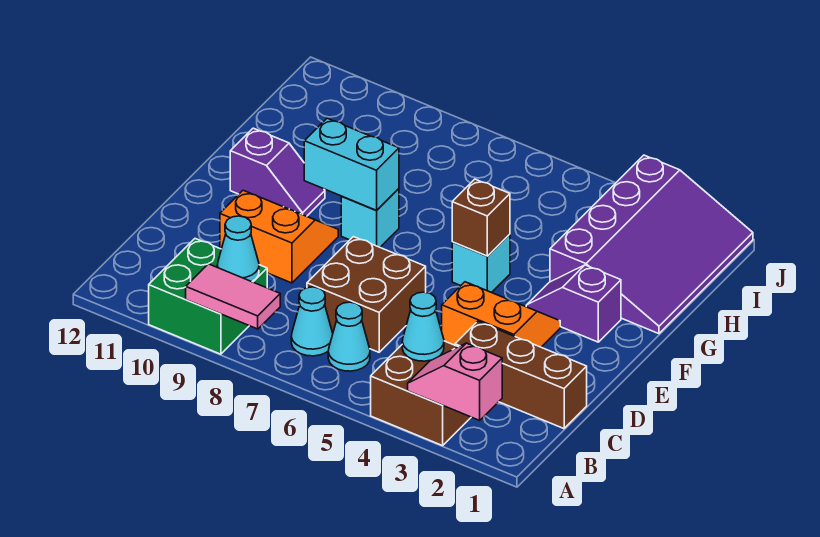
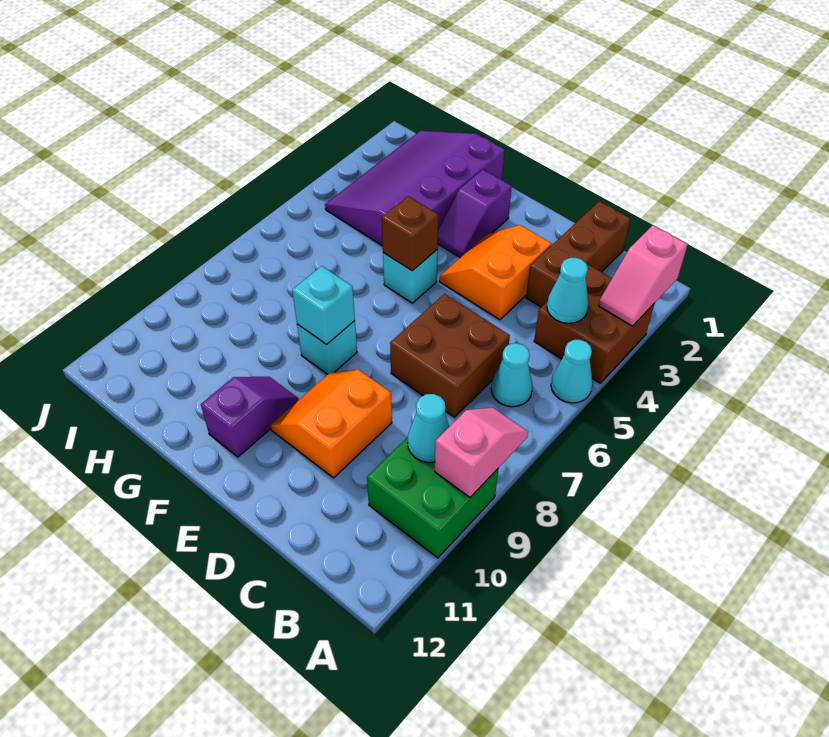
pink 1x2 tile [186,264,280,329] -> pink 1x2 slope [435,408,528,497]
cyan 1x1 cone [291,287,333,356] -> cyan 1x1 cone moved to [551,340,593,403]
cyan 1x2 brick [304,118,399,211] -> cyan 1x1 brick [292,266,355,344]
purple 3x4 slope [550,155,753,334] -> purple 3x4 slope turned to [325,131,505,246]

